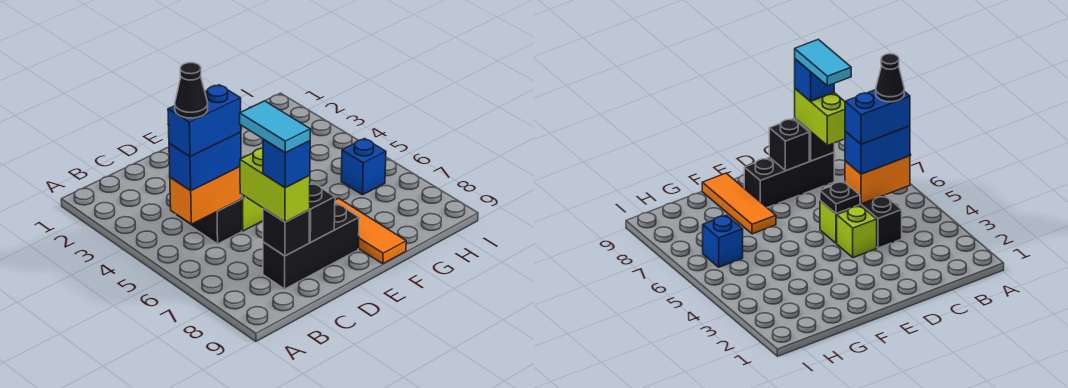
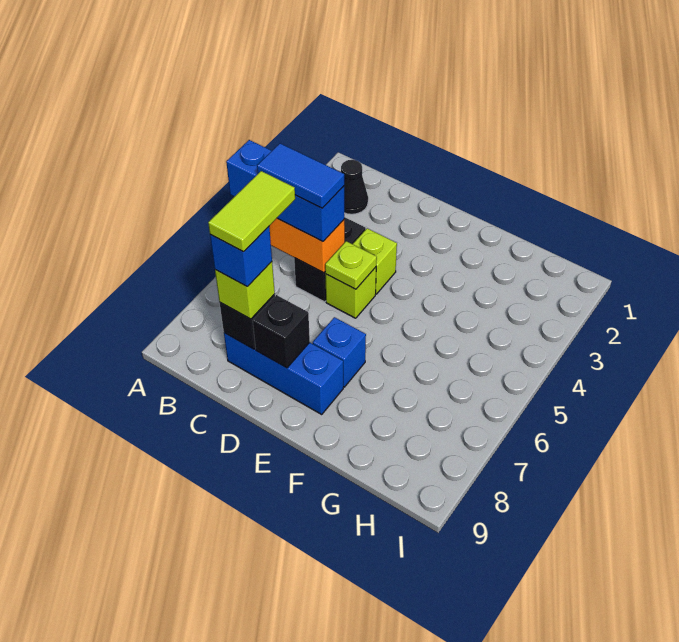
blue 1x2 brick [169,132,241,191] -> blue 1x3 brick [226,140,344,242]
blue 1x2 brick [168,85,241,156] -> blue 1x2 tile [257,144,344,208]
black 1x1 cone [175,63,208,118] -> black 1x1 cone moved to [341,160,368,214]
lime 1x2 brick [240,148,310,222] -> lime 1x1 brick [215,262,275,319]
cyan 1x2 tile [240,101,310,152] -> lime 1x2 tile [208,171,295,252]
black 1x3 brick [263,203,359,289] -> blue 1x3 brick [224,333,343,414]
black 1x1 plate [820,181,860,214] -> lime 1x1 plate [325,241,377,289]
orange 1x3 tile [335,198,406,264] -> none
blue 1x1 brick [341,139,386,195] -> blue 1x1 brick moved to [313,317,366,387]

